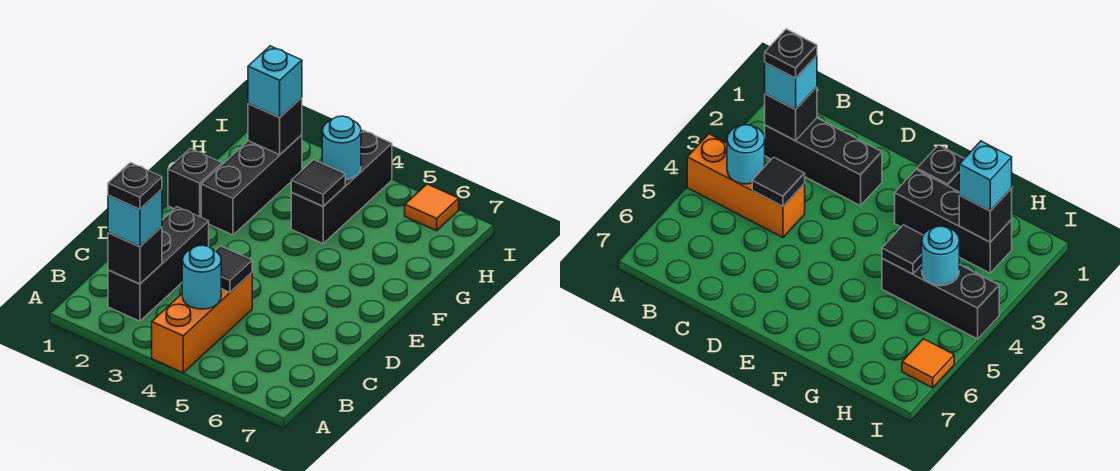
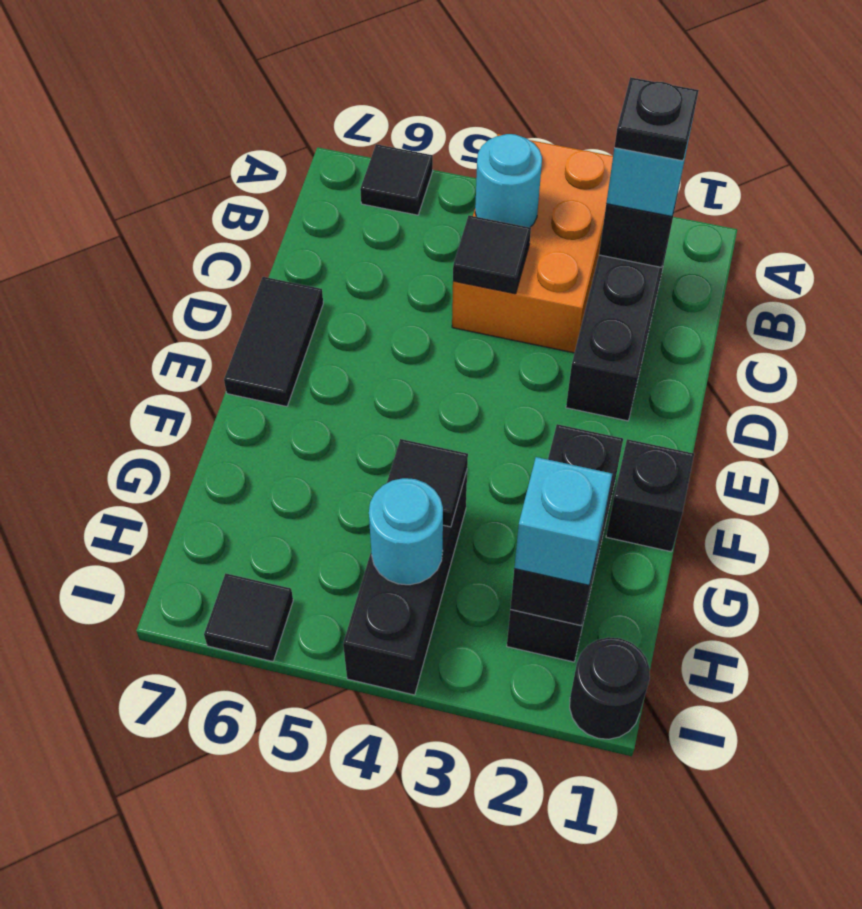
orange 1x3 brick [152,273,252,373] -> orange 2x3 brick [452,134,613,353]
none -> black 1x1 tile [360,144,433,215]
none -> black 1x2 tile [224,277,323,407]
none -> black 1x1 round brick [570,637,650,739]
orange 1x1 tile [405,184,459,231] -> black 1x1 tile [204,573,293,662]

